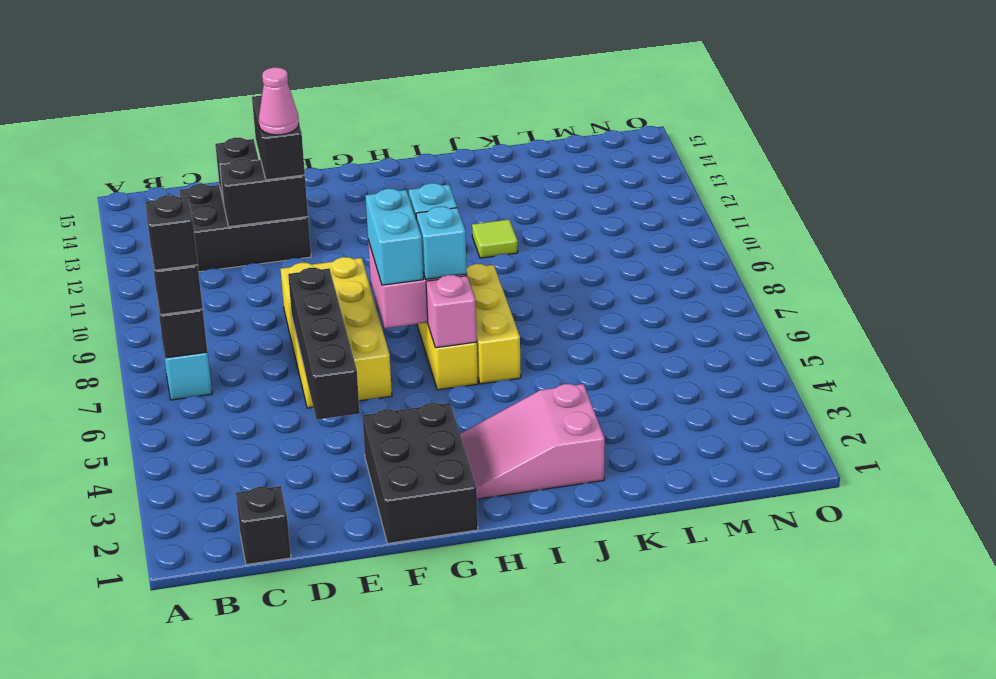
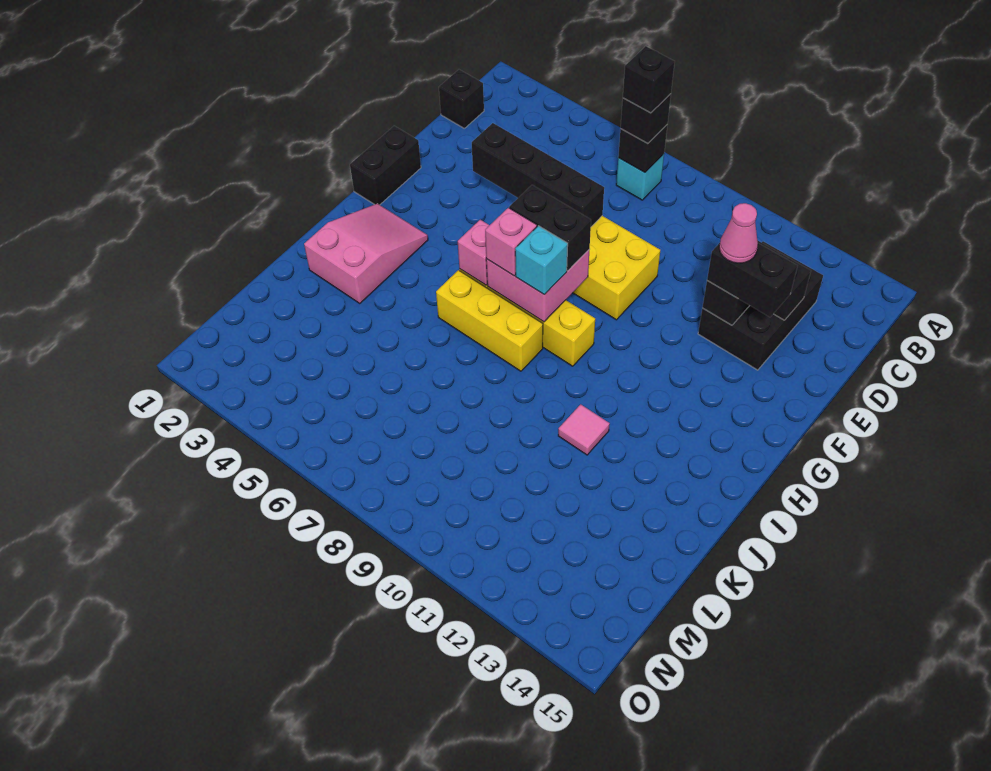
black 2x3 brick [362,403,478,543] -> black 1x2 brick [350,126,421,205]
cyan 1x2 brick [365,189,423,285] -> black 1x2 brick [509,185,591,271]
cyan 1x1 brick [416,207,467,279] -> pink 1x1 brick [485,208,537,276]
lime 1x1 tile [472,220,518,258] -> pink 1x1 tile [558,404,610,455]

